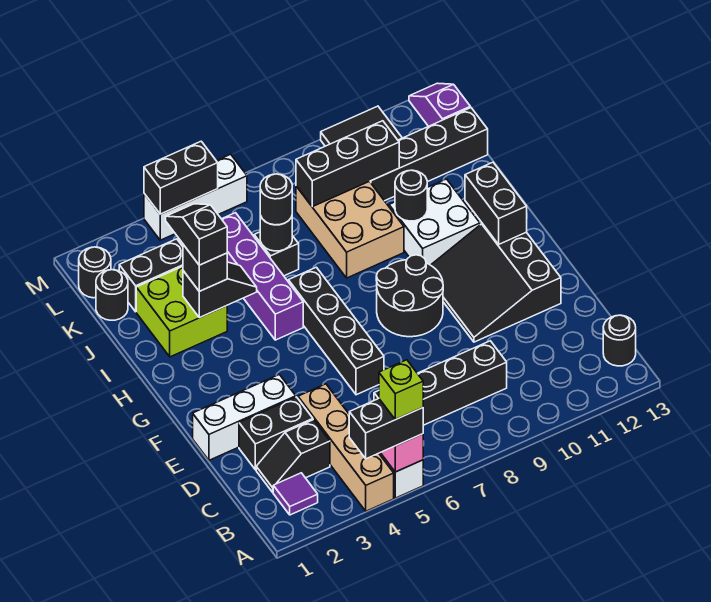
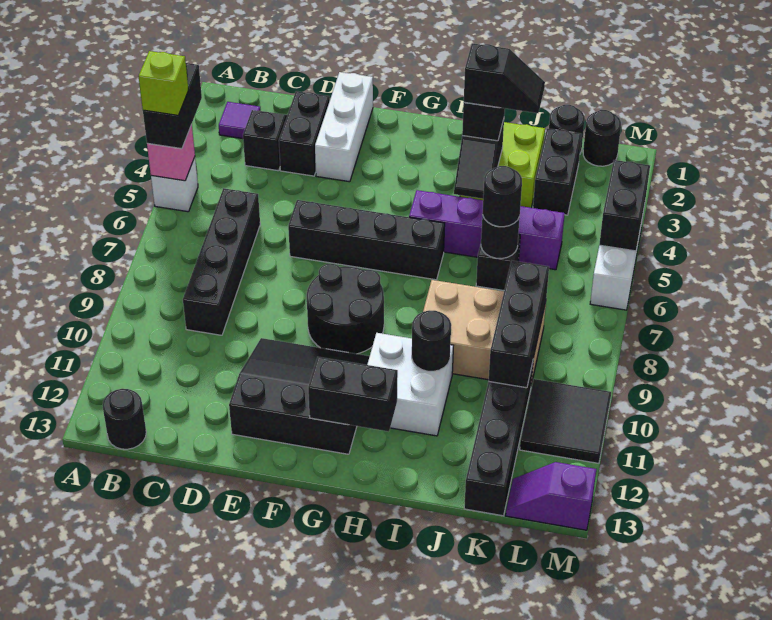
tan 1x4 brick [298,384,394,511] -> none
purple 1x2 slope [409,83,470,126] -> purple 1x2 slope turned to [506,462,596,530]

